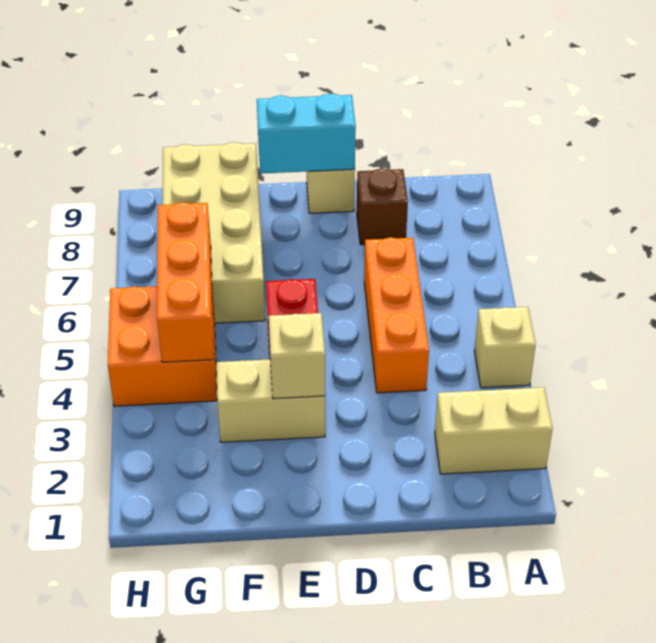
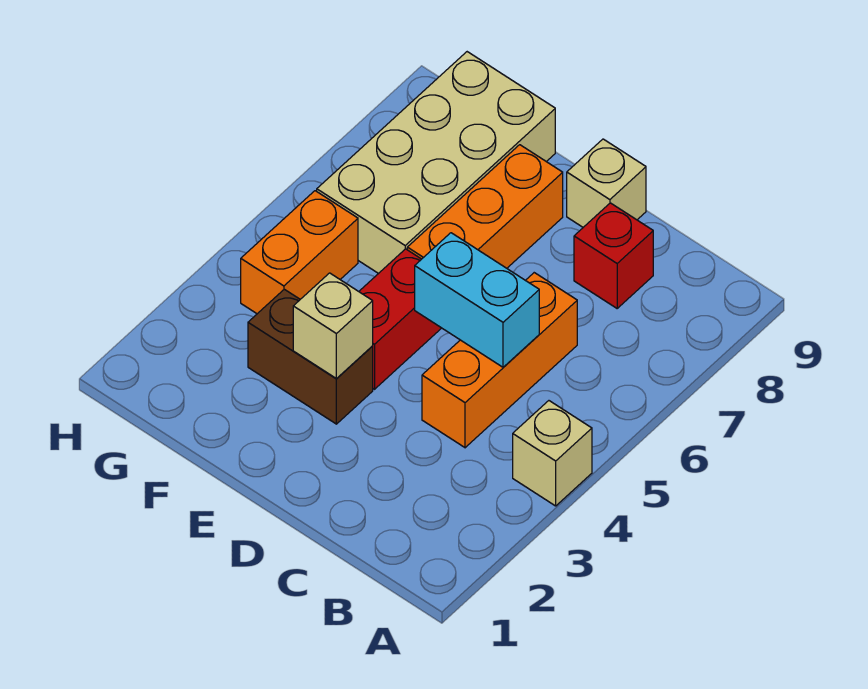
tan 1x2 brick [435,387,553,474] -> none
brown 1x1 brick [357,168,408,245] -> red 1x1 brick [574,203,653,308]
cyan 1x2 brick [257,93,356,174] -> cyan 1x2 brick moved to [415,233,539,367]
tan 1x2 brick [216,359,325,442] -> brown 1x2 brick [248,289,373,424]
orange 2x2 brick [108,286,217,406] -> orange 1x2 brick [241,191,358,314]
orange 1x3 brick [157,202,214,362] -> orange 1x3 brick moved to [407,145,563,268]

